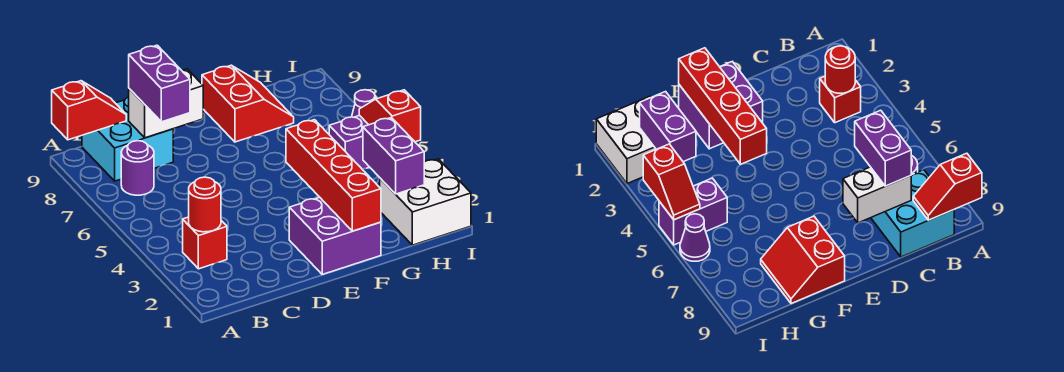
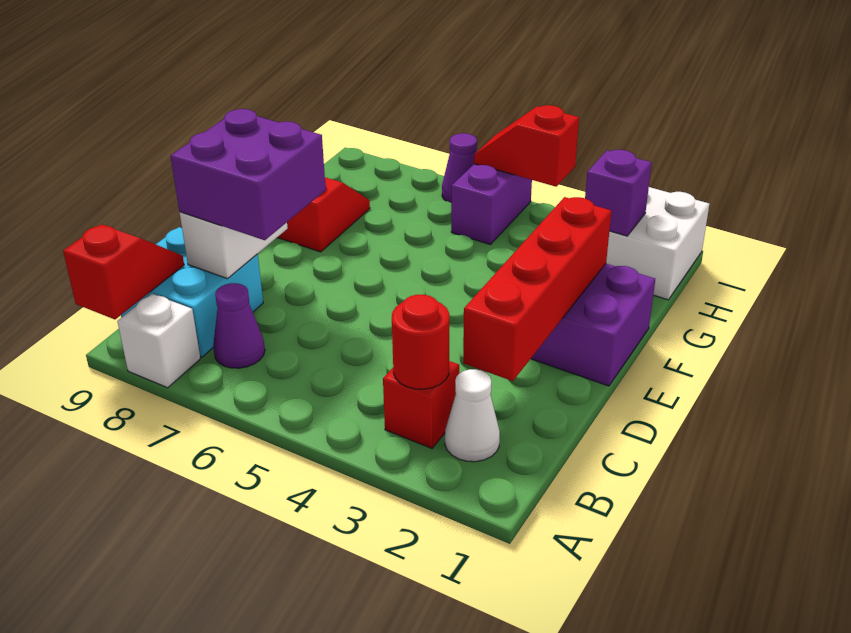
none -> white 1x1 brick [117,294,200,388]
none -> white 1x1 cone [445,369,500,462]
purple 1x1 round brick [121,141,154,195] -> purple 1x1 cone [213,283,265,368]
purple 1x2 brick [129,45,190,122] -> purple 2x2 brick [171,109,326,240]
red 1x4 brick [286,120,381,231] -> red 1x4 brick turned to [463,197,611,381]
purple 1x2 brick [363,118,424,194] -> purple 1x1 brick [585,150,652,236]

